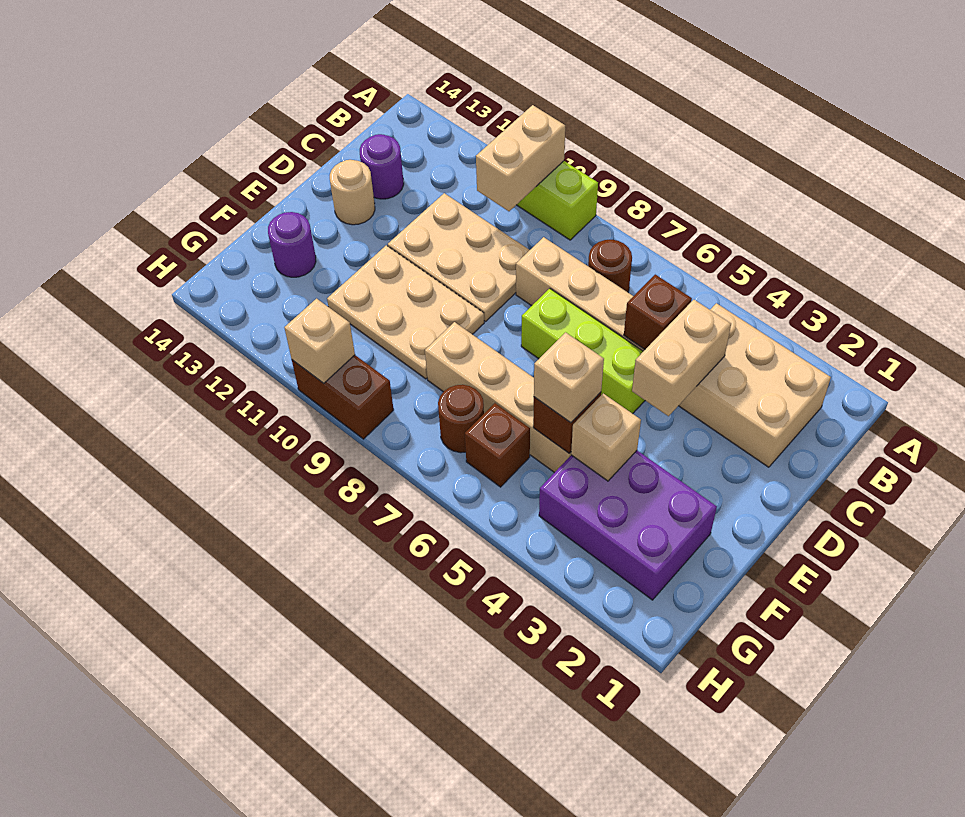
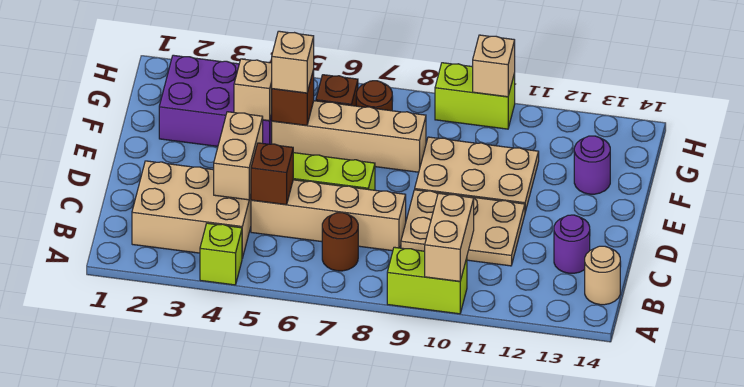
none -> lime 1x1 brick [200,223,242,285]
tan 1x1 round brick [330,160,375,225] -> tan 1x1 round brick moved to [585,246,620,305]
brown 1x2 brick [292,355,394,439] -> lime 1x2 brick [435,63,515,129]

